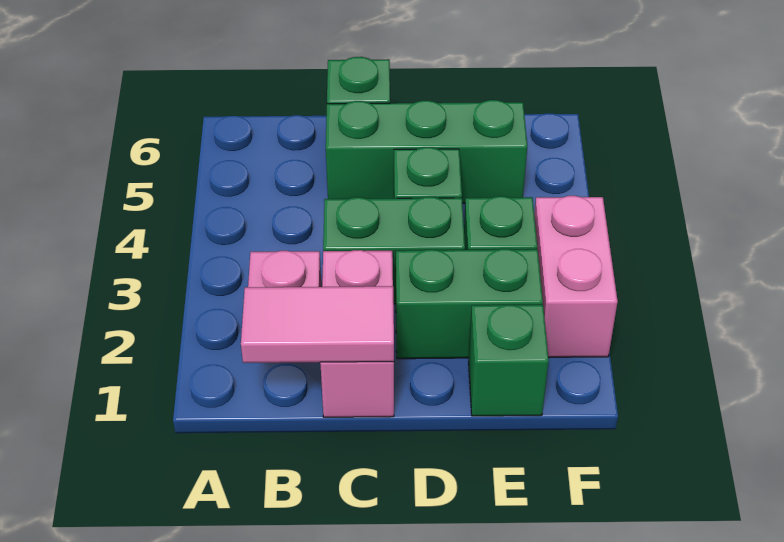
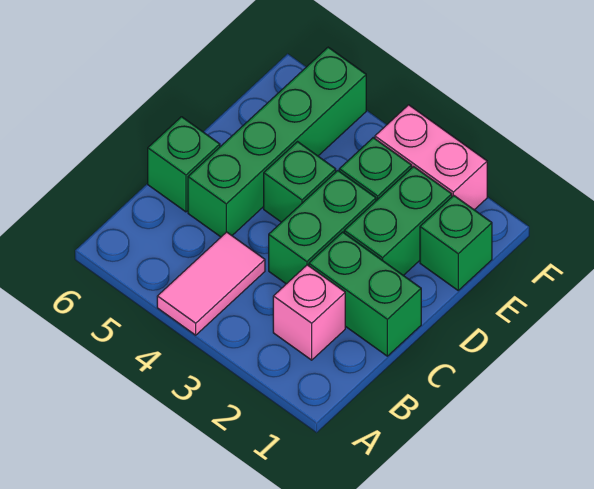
pink 1x2 tile [241,286,394,363] -> pink 1x2 tile moved to [157,232,265,335]
pink 1x2 brick [320,250,394,417] -> green 1x2 brick [309,232,421,356]
green 1x3 brick [326,100,527,203] -> green 1x4 brick [188,47,366,237]

